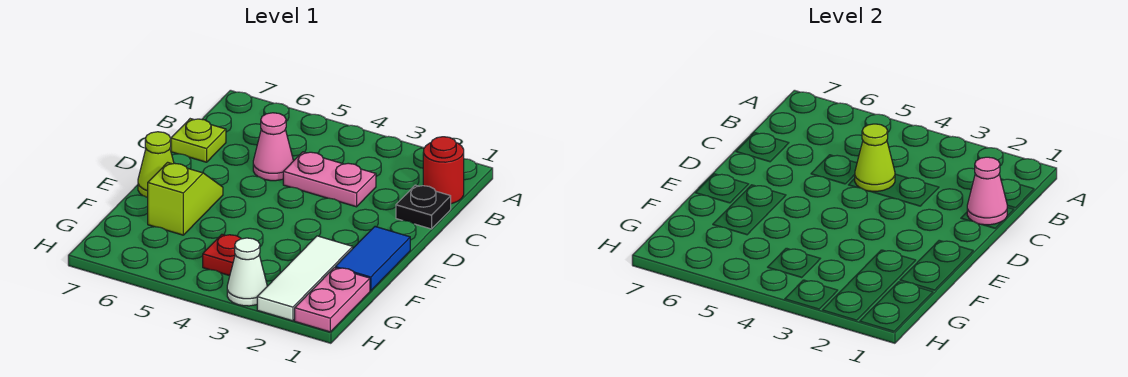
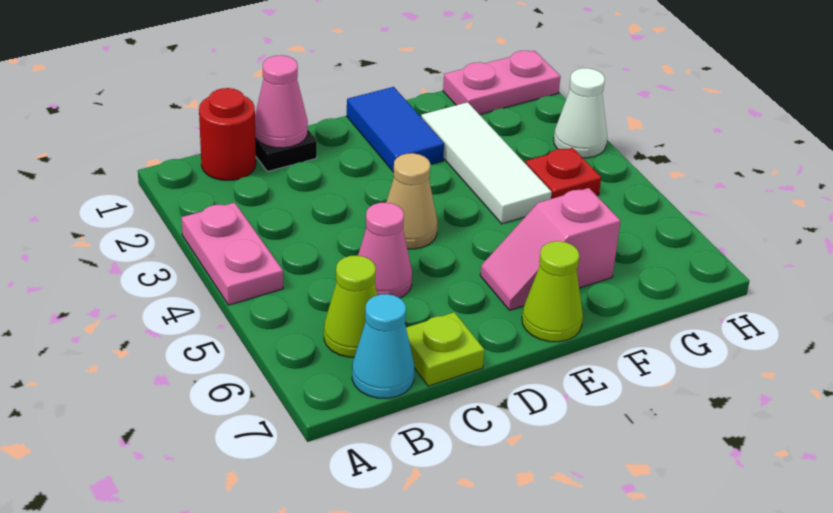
none -> cyan 1x1 cone [352,294,415,398]
pink 1x2 plate [283,152,376,207] -> pink 1x2 plate moved to [181,203,283,305]
lime 1x1 cone [854,124,895,191] -> lime 1x1 cone moved to [324,255,377,357]
none -> tan 1x1 cone [386,153,437,249]
blue 1x2 tile [335,227,410,291] -> blue 1x2 tile turned to [347,87,444,172]
lime 1x2 slope [148,162,223,235] -> pink 1x2 slope [480,188,621,310]
white 1x3 tile [257,236,353,321] -> white 1x3 tile turned to [421,102,552,224]

